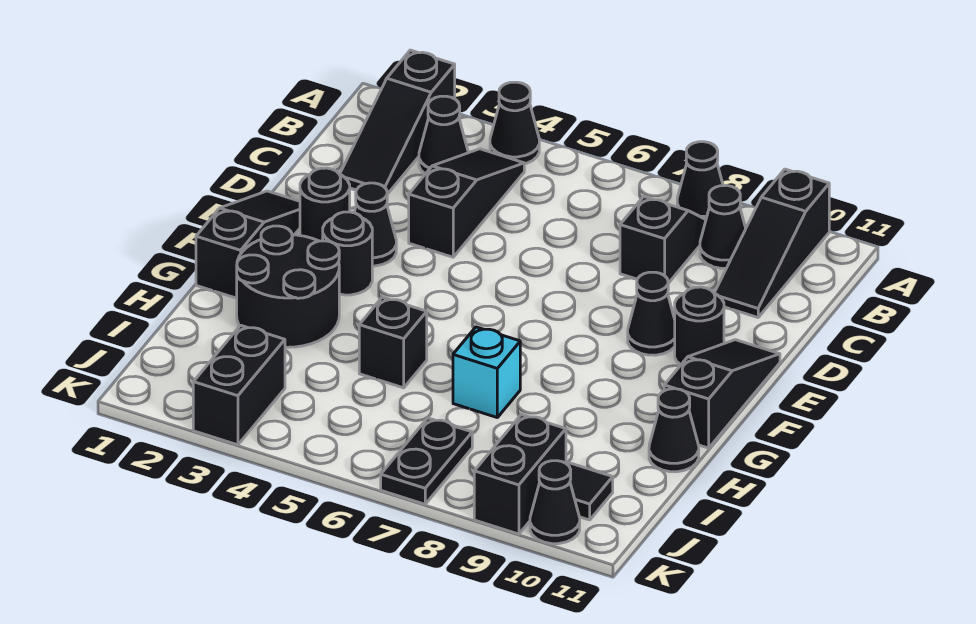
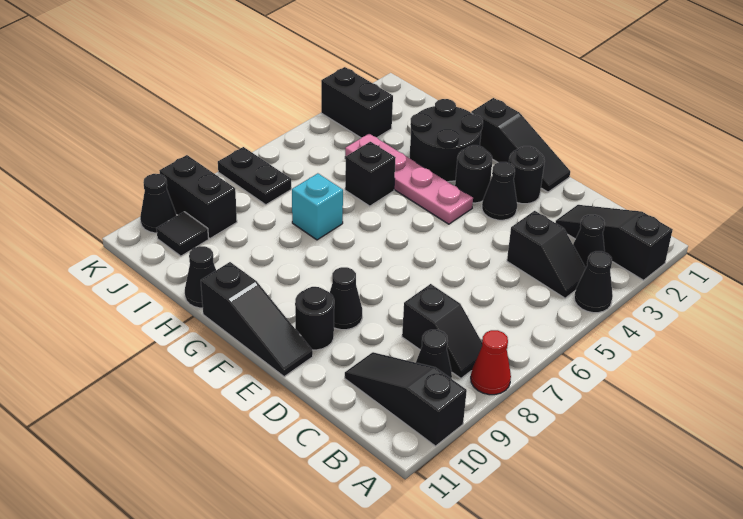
black 1x1 cone [677,142,723,219] -> red 1x1 cone [471,330,511,395]
black 1x3 slope [409,149,524,257] -> black 1x2 slope [507,211,586,298]
none -> pink 1x4 plate [345,134,473,224]

